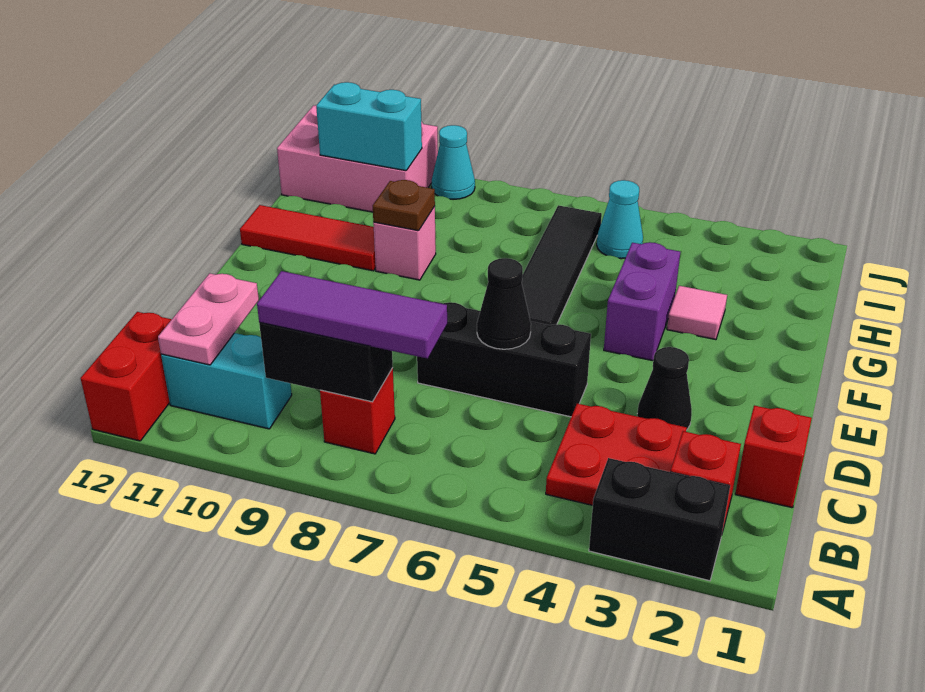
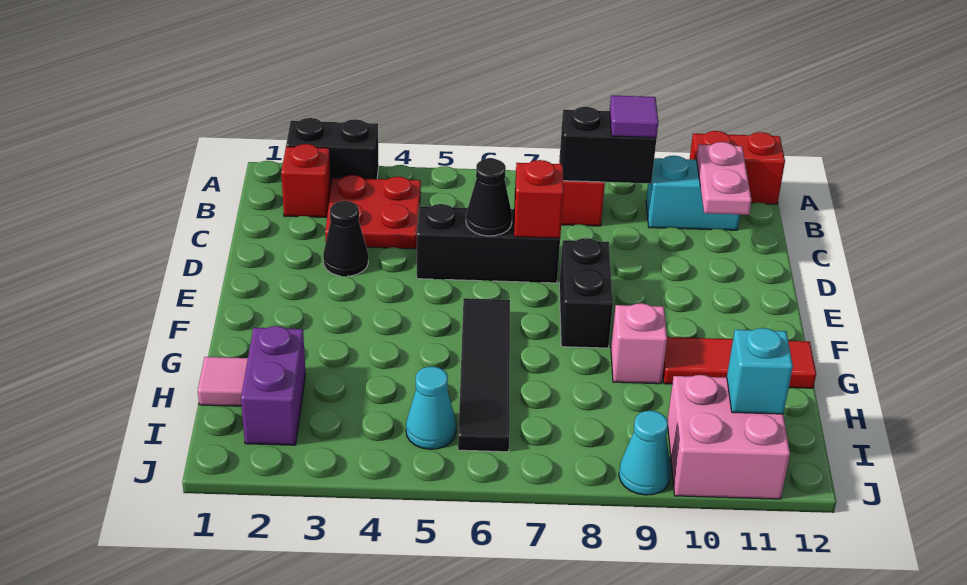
red 1x2 brick [81,312,172,441] -> red 1x2 brick turned to [690,131,785,204]
purple 1x3 tile [257,271,447,359] -> purple 1x1 tile [610,95,658,138]
red 1x1 brick [735,406,812,508] -> red 1x1 brick moved to [514,160,564,238]
none -> black 1x2 brick [559,238,613,348]
purple 1x2 brick [604,242,680,361] -> purple 1x2 brick moved to [241,326,306,445]
pink 1x1 tile [667,286,727,340] -> pink 1x1 tile moved to [198,357,248,406]
brown 1x1 plate [373,180,435,231] -> none
pink 2x3 brick [277,105,438,212] -> pink 2x2 brick [668,375,790,499]
cyan 1x2 brick [316,82,422,171] -> cyan 1x1 brick [727,328,793,414]

